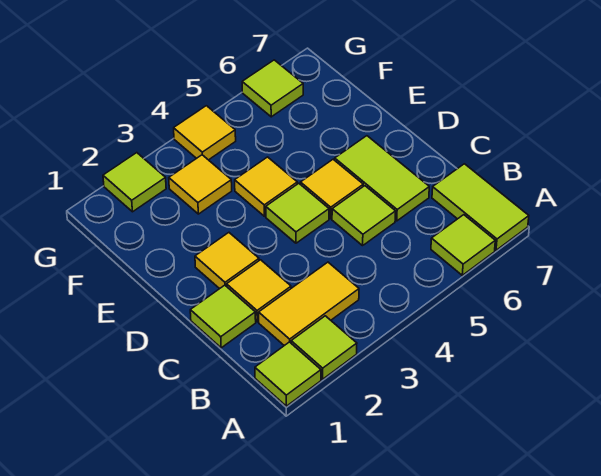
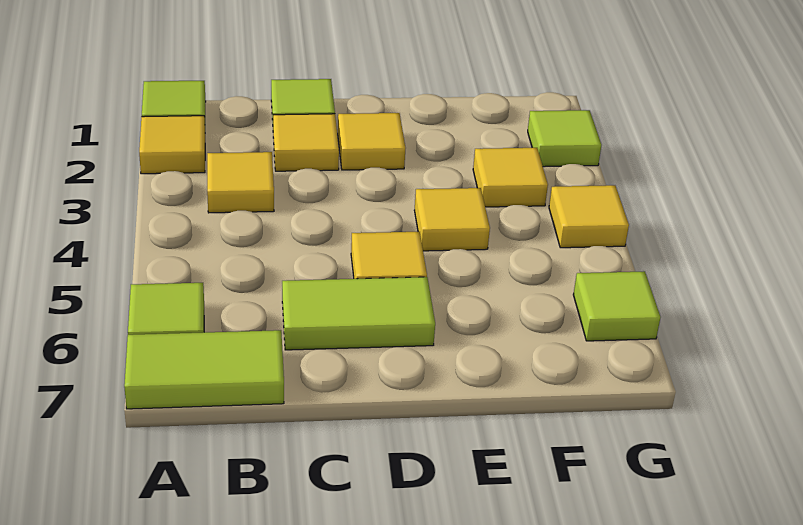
lime 1x1 tile [291,316,357,379] -> yellow 1x1 tile [139,116,205,174]
yellow 1x2 tile [259,262,359,346] -> yellow 1x1 tile [207,152,274,213]
lime 1x1 tile [332,186,396,246] -> none
lime 1x1 tile [266,183,329,243] -> none

